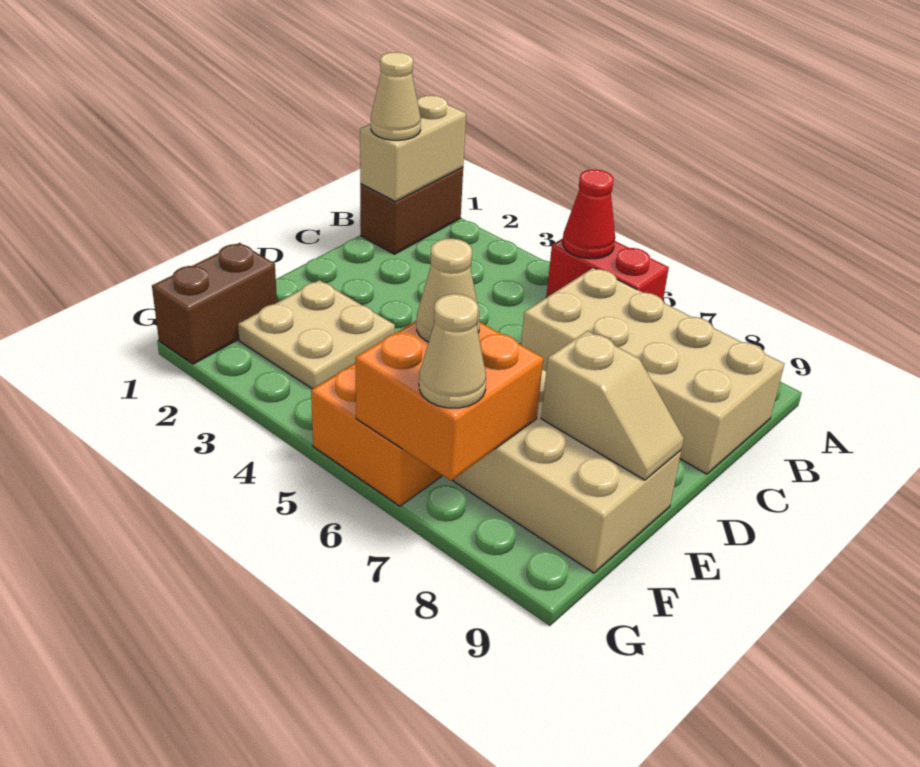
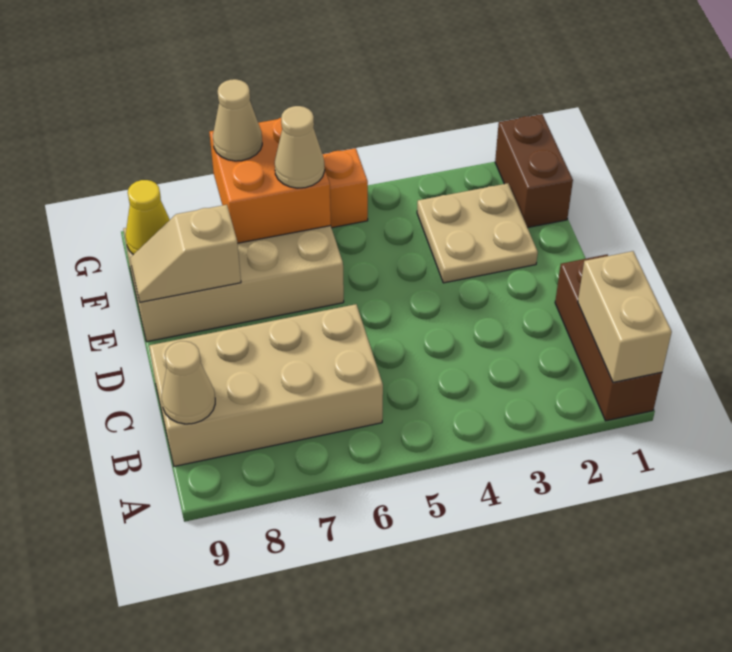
brown 1x2 brick [360,167,463,254] -> brown 1x3 brick [555,255,662,421]
red 1x2 brick [546,238,669,300] -> none
red 1x1 cone [563,169,615,259] -> none
tan 1x1 cone [371,52,421,140] -> tan 1x1 cone moved to [162,341,215,424]
none -> yellow 1x1 cone [126,180,170,255]

